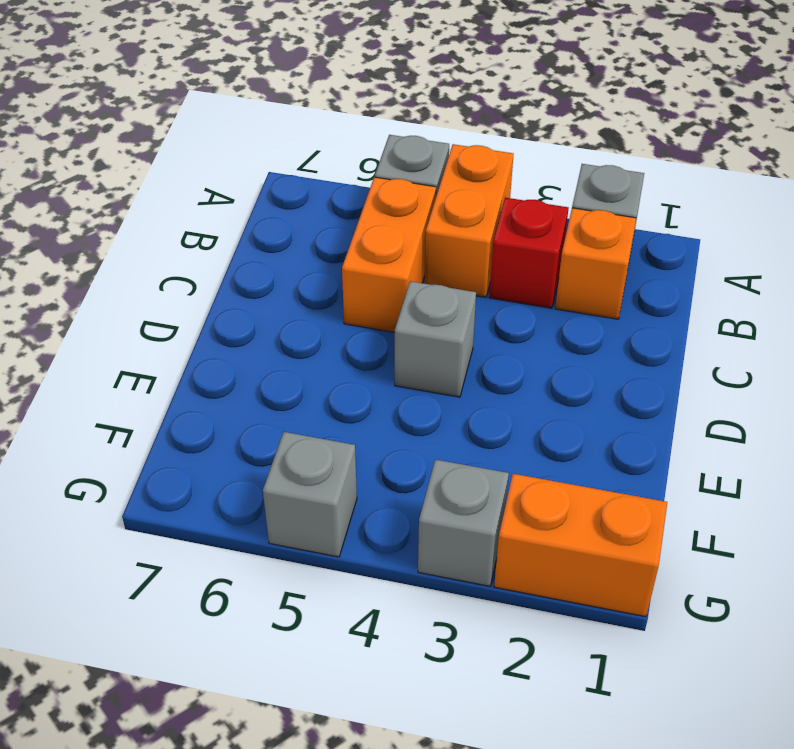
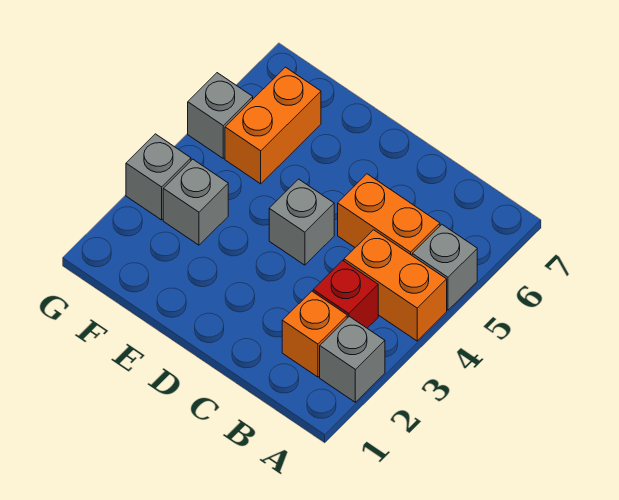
none -> grey 1x1 brick [163,159,228,245]
orange 1x2 brick [494,474,667,617] -> orange 1x2 brick moved to [225,67,321,184]

